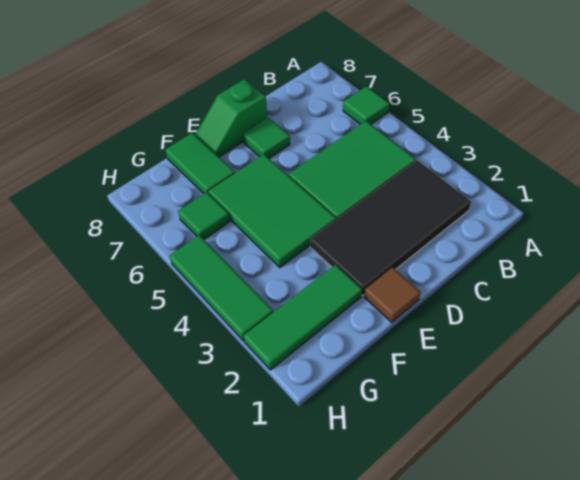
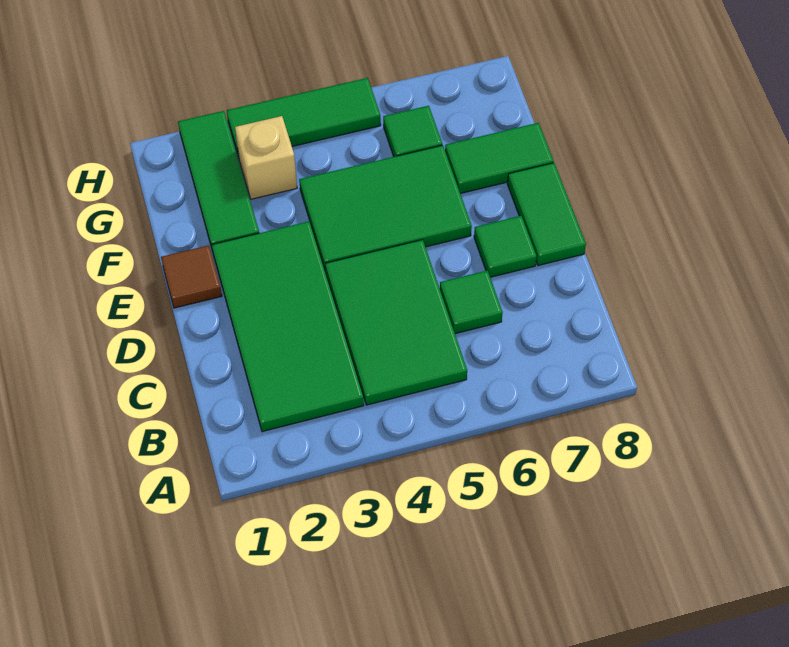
green 1x1 tile [343,86,389,124] -> green 1x1 tile moved to [440,270,503,334]
black 2x4 tile [310,160,471,296] -> green 2x4 tile [212,221,364,432]
green 1x2 slope [195,79,267,157] -> green 1x2 tile [507,163,586,266]
none -> tan 1x1 brick [235,116,297,199]

